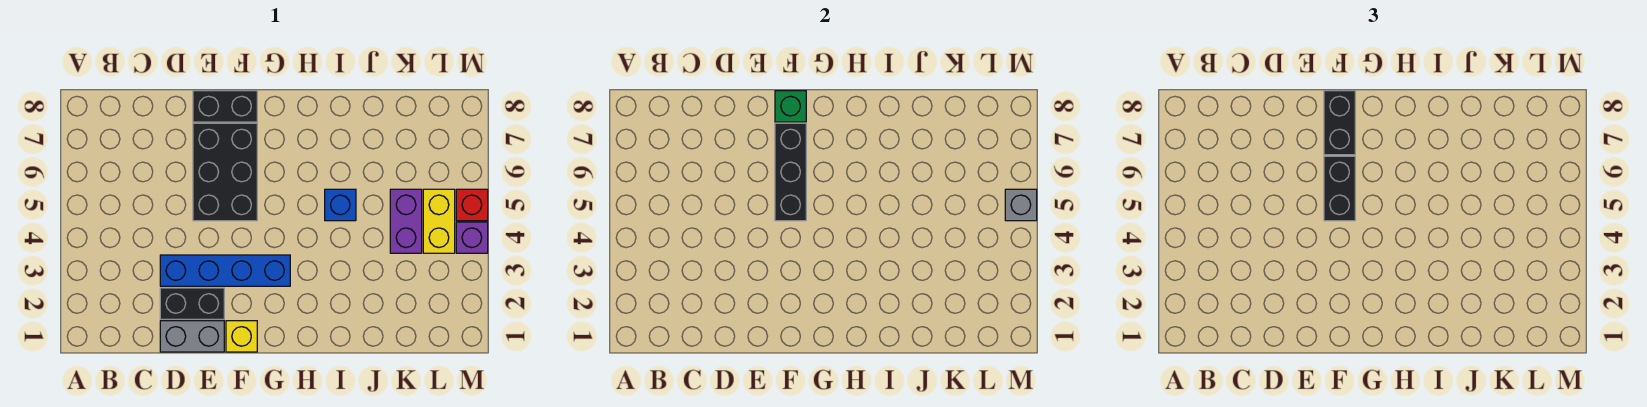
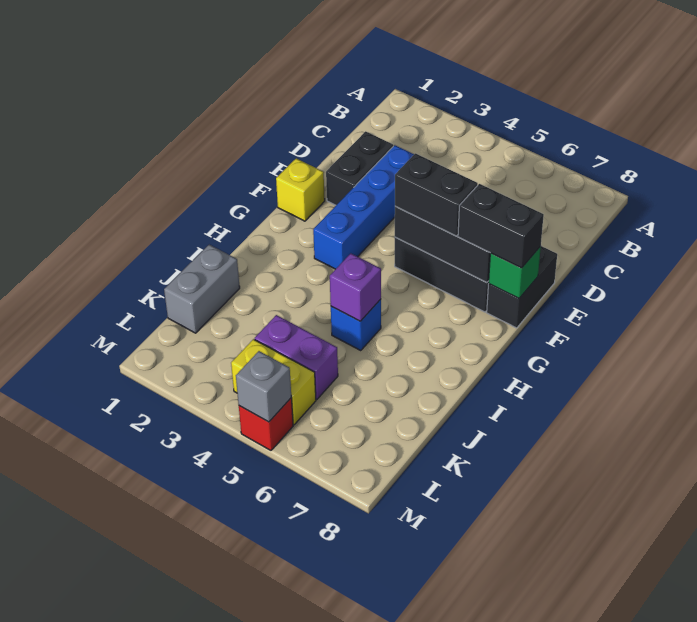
grey 1x2 brick [160,321,224,352] -> grey 1x2 brick moved to [164,245,240,333]
purple 1x1 brick [456,222,488,253] -> purple 1x1 brick moved to [330,254,381,321]

